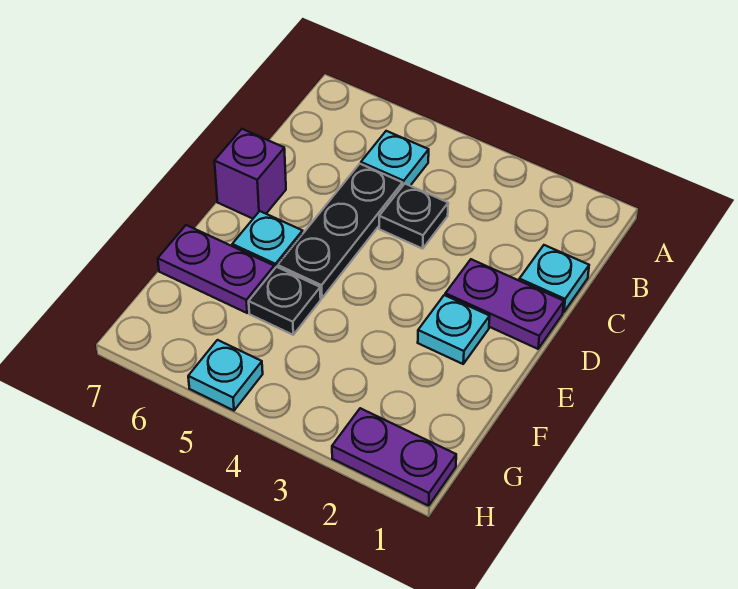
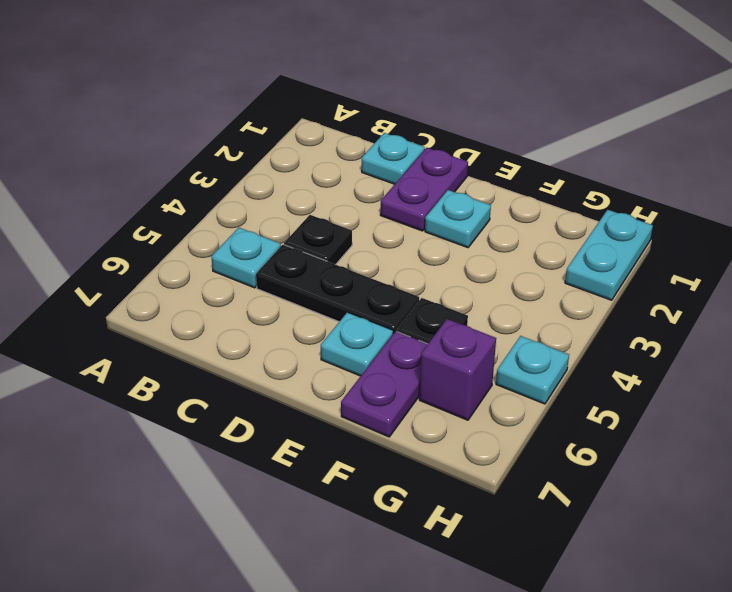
purple 1x1 brick [215,129,286,219] -> purple 1x1 brick moved to [419,319,496,420]
purple 1x2 plate [332,408,456,506] -> cyan 1x2 plate [565,210,653,300]

